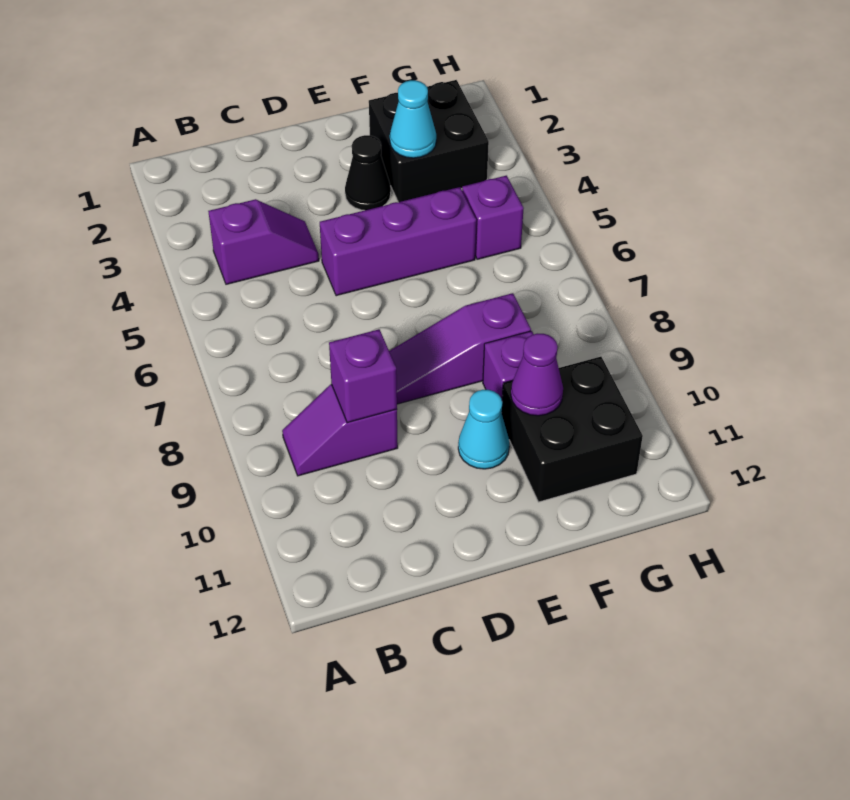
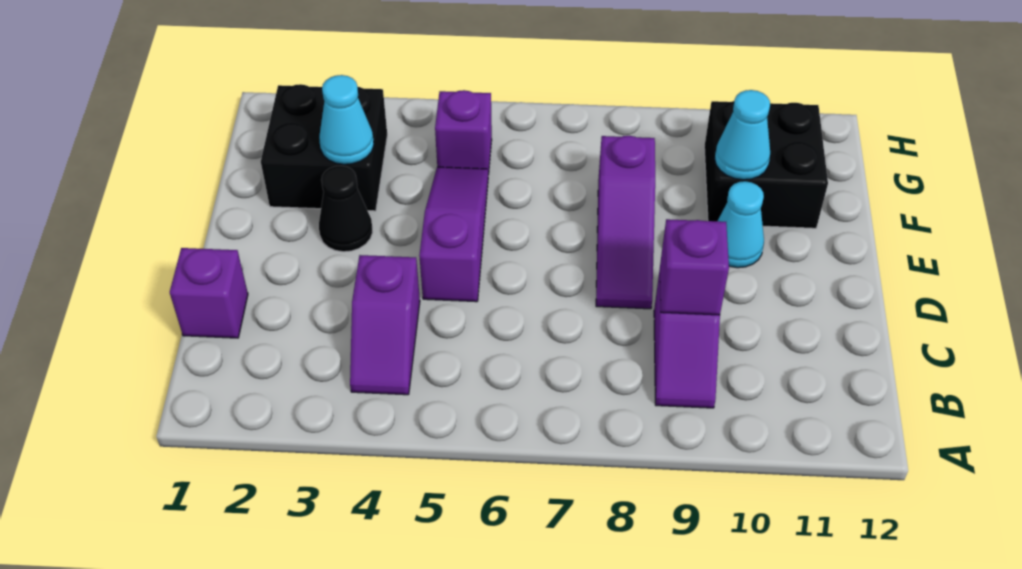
purple 1x2 slope [208,199,319,284] -> purple 1x2 slope turned to [350,255,420,395]
purple 1x3 brick [320,187,476,296] -> purple 1x3 slope [419,167,488,302]
purple 1x1 brick [483,331,534,399] -> purple 1x1 brick moved to [170,248,248,338]
purple 1x1 cone [511,334,563,416] -> cyan 1x1 cone [715,90,770,180]

